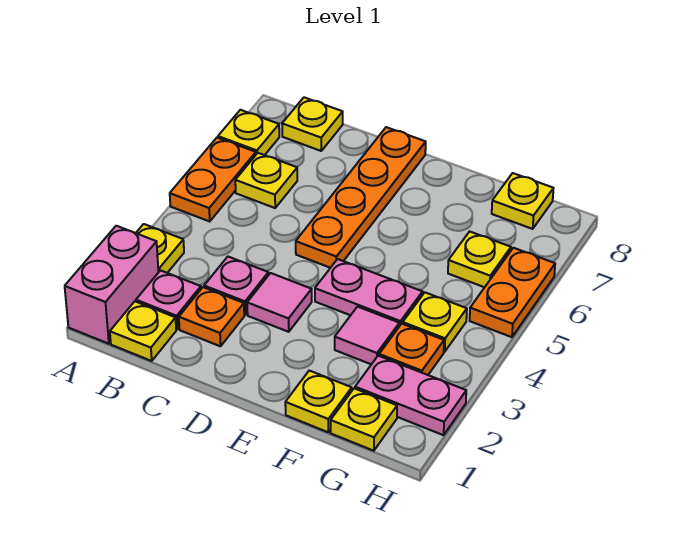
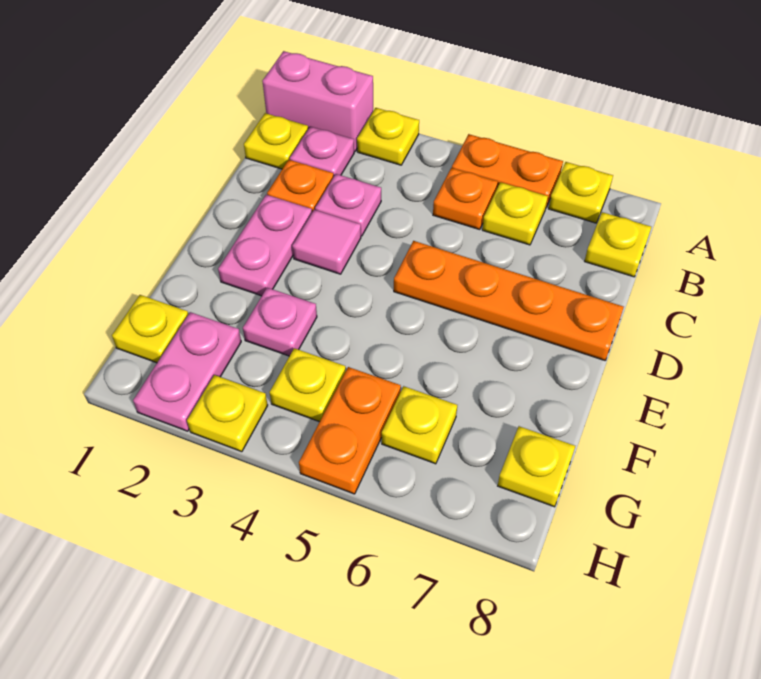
pink 1x2 plate [315,259,423,326] -> pink 1x2 plate moved to [218,195,312,296]
yellow 1x1 plate [285,371,352,432] -> yellow 1x1 plate moved to [187,375,268,452]
pink 1x1 tile [335,307,399,364] -> pink 1x1 plate [243,288,317,356]
orange 1x1 plate [379,324,444,375] -> orange 1x1 plate moved to [433,168,498,230]
orange 1x2 plate [470,248,555,337] -> orange 1x2 plate turned to [299,367,401,494]

